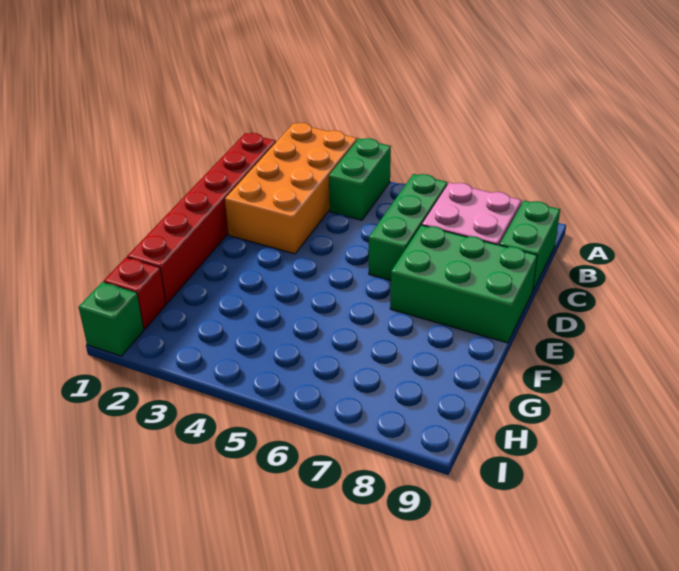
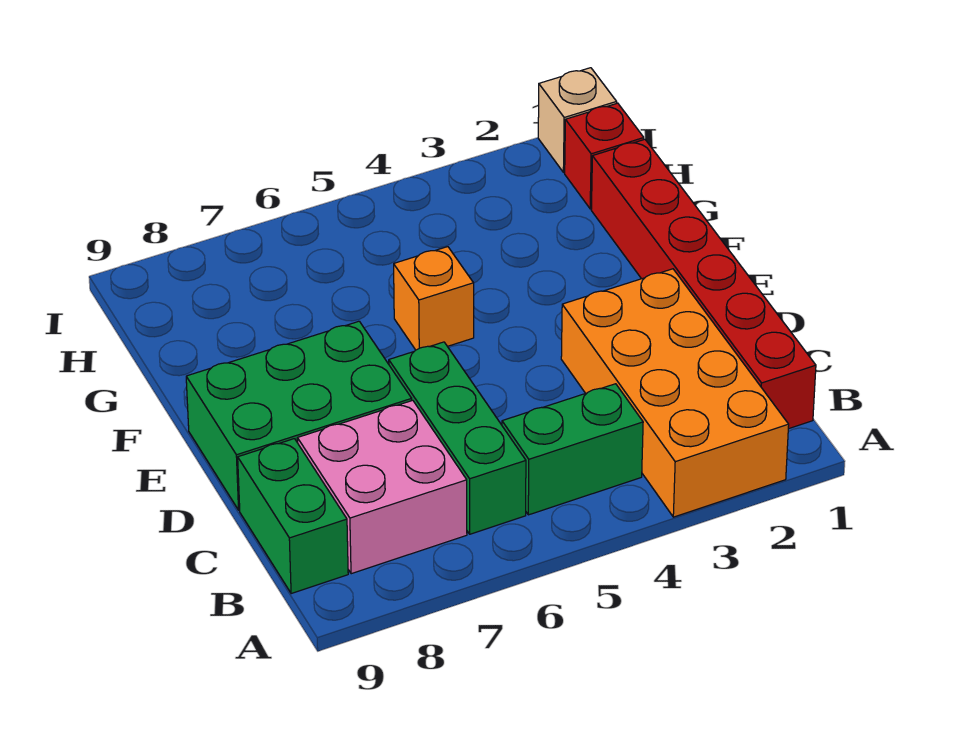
green 1x2 brick [329,138,391,220] -> green 1x2 brick turned to [502,384,643,515]
none -> orange 1x1 brick [394,247,474,350]
green 1x1 brick [79,282,144,356] -> tan 1x1 brick [538,68,617,172]

